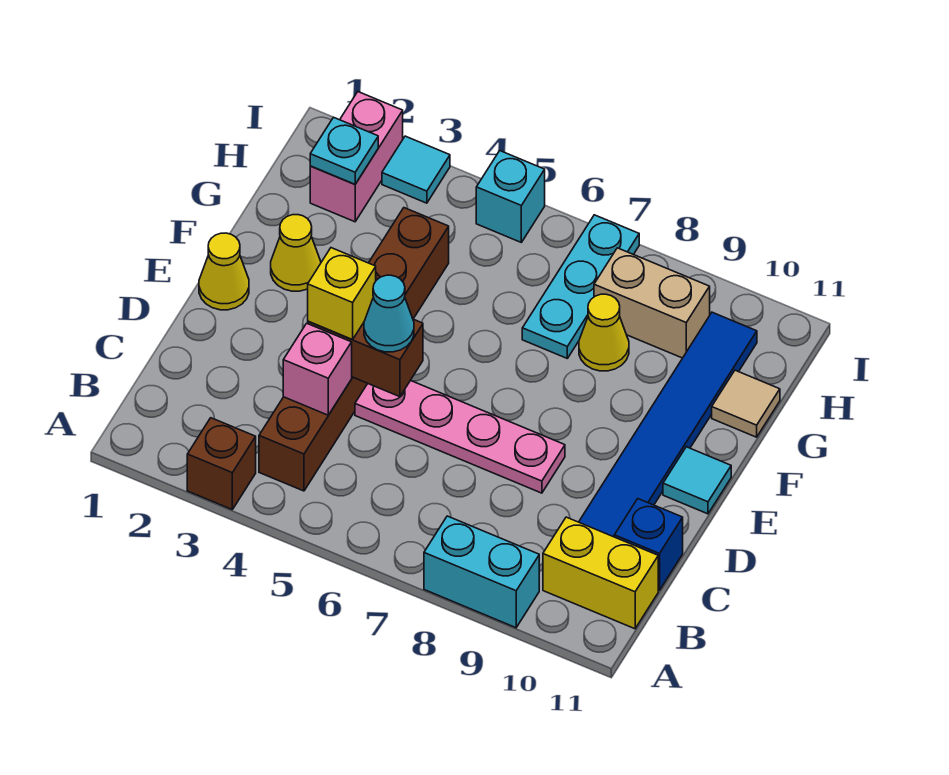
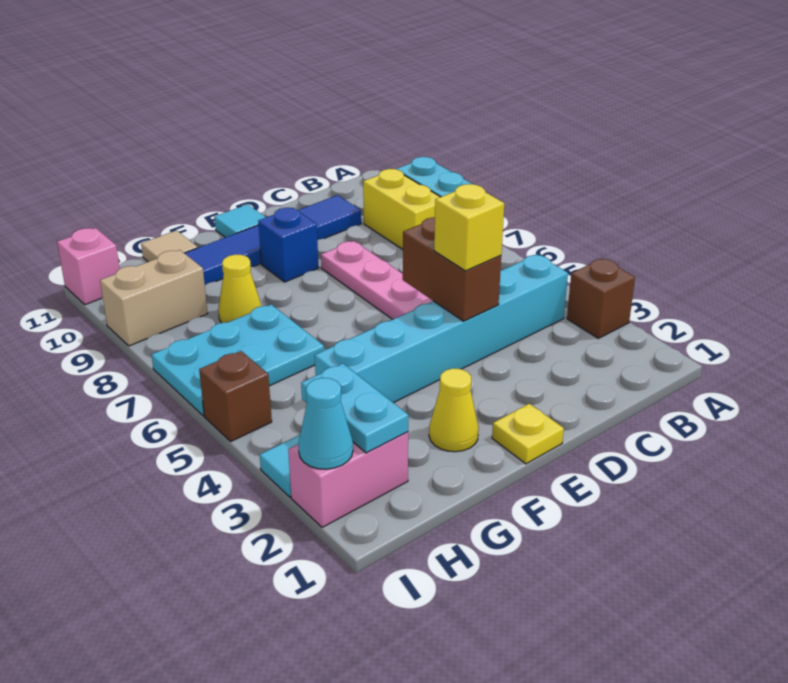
brown 1x6 brick [259,208,449,491] -> cyan 1x6 brick [315,255,568,403]
yellow 1x2 brick [543,517,658,629] -> yellow 1x2 brick moved to [363,169,440,249]
pink 1x1 brick [283,323,352,415] -> pink 1x1 brick moved to [57,228,120,305]
blue 1x1 brick [614,499,683,590] -> blue 1x1 brick moved to [258,208,319,282]
cyan 1x1 cone [364,275,414,352] -> cyan 1x1 cone moved to [298,378,353,469]
yellow 1x1 cone [199,233,249,310] -> yellow 1x1 plate [492,404,564,464]
cyan 1x3 plate [522,215,639,358] -> cyan 2x3 plate [152,305,324,416]
cyan 1x1 plate [310,117,378,184] -> cyan 1x2 plate [301,363,408,453]
tan 1x2 brick [594,248,710,358] -> tan 1x2 brick turned to [100,250,208,346]
cyan 1x1 brick [476,151,545,242] -> brown 1x1 brick [199,351,272,441]

